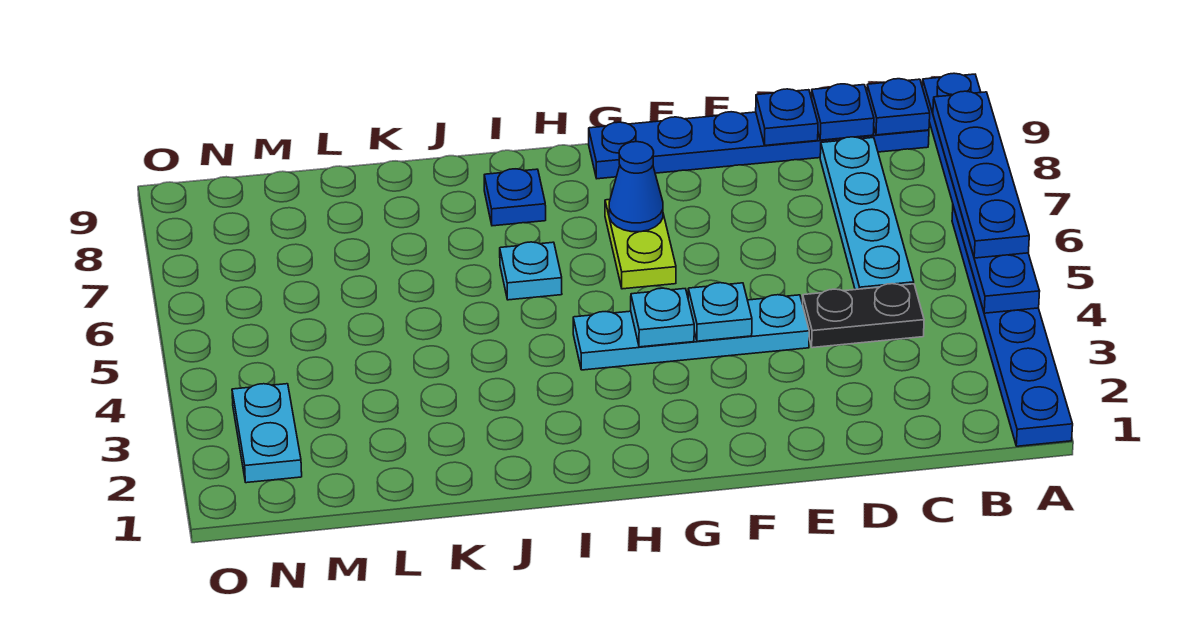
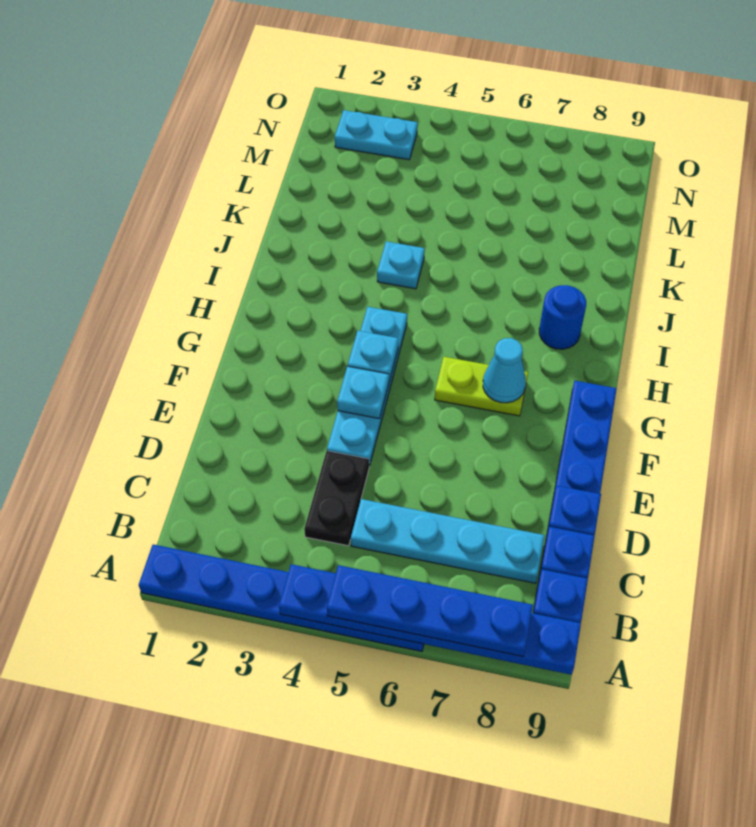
blue 1x1 cone [609,142,663,232] -> cyan 1x1 cone [483,338,526,403]
cyan 1x1 plate [500,242,562,300] -> cyan 1x1 plate moved to [377,241,425,289]
blue 1x1 plate [484,169,546,226] -> blue 1x1 round brick [539,285,586,349]

